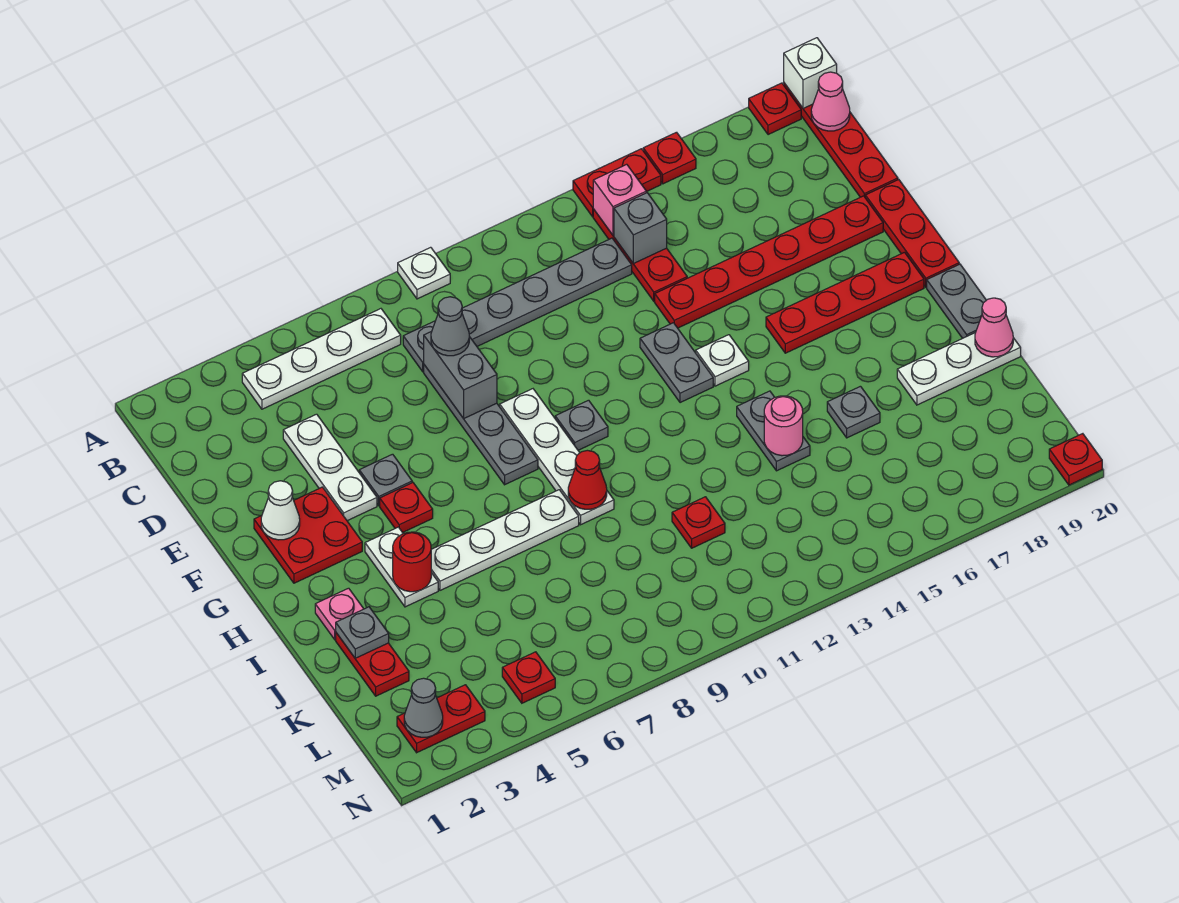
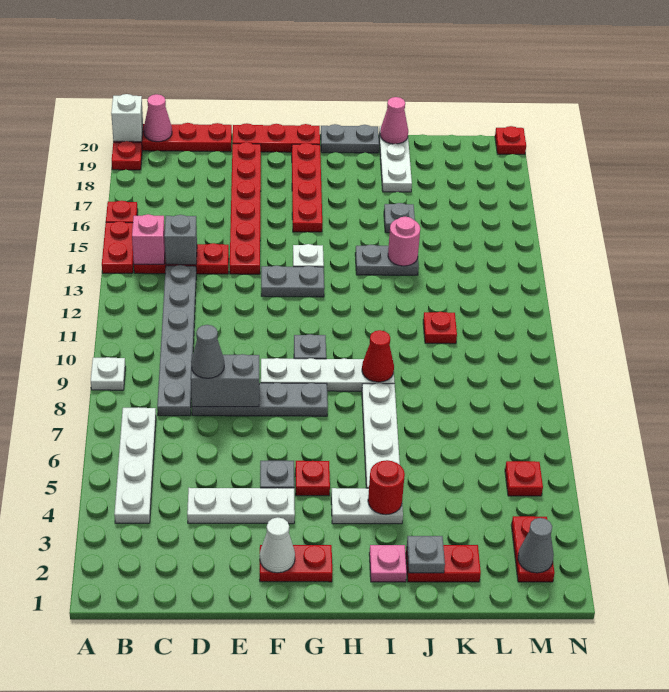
red 2x2 plate [254,487,362,583] -> red 1x2 plate [260,545,332,582]

